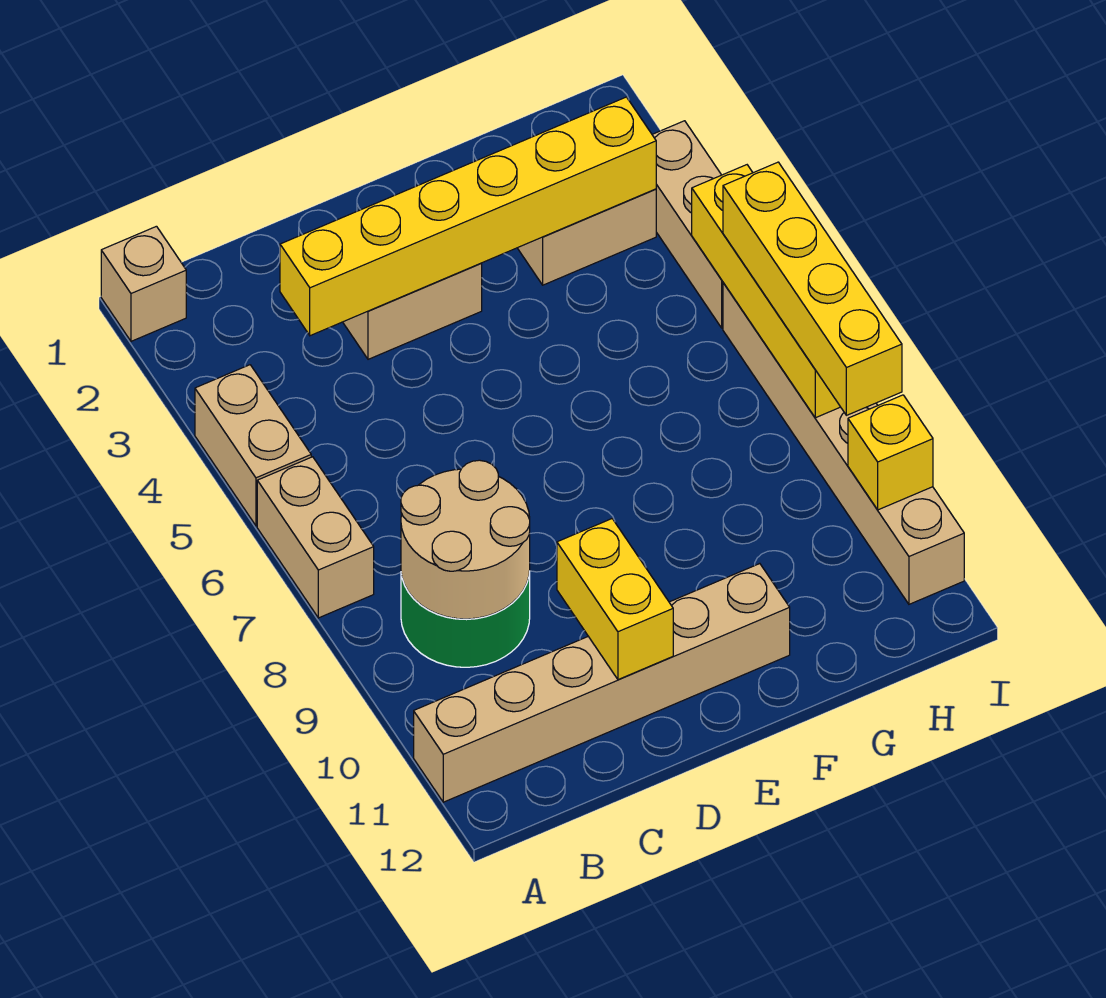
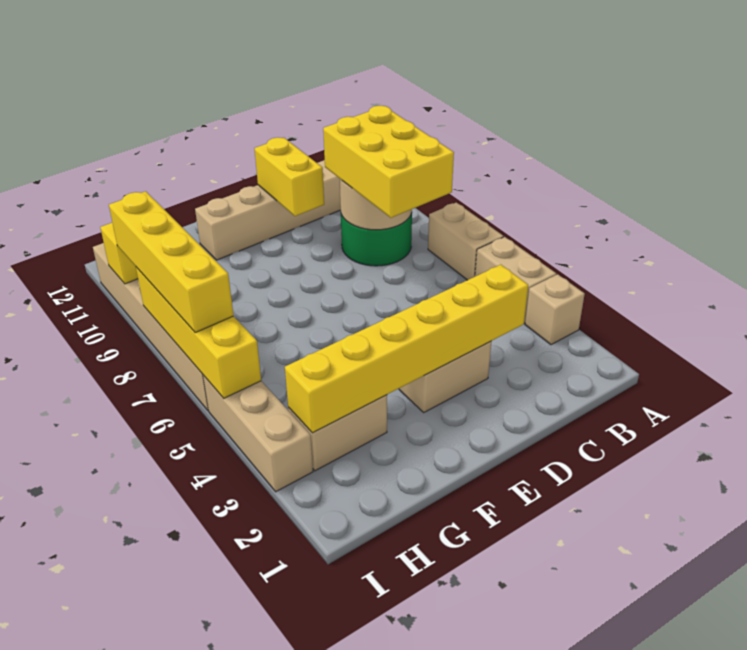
tan 1x1 brick [101,226,186,341] -> tan 1x1 brick moved to [525,274,585,345]
none -> yellow 2x3 brick [323,106,454,218]

